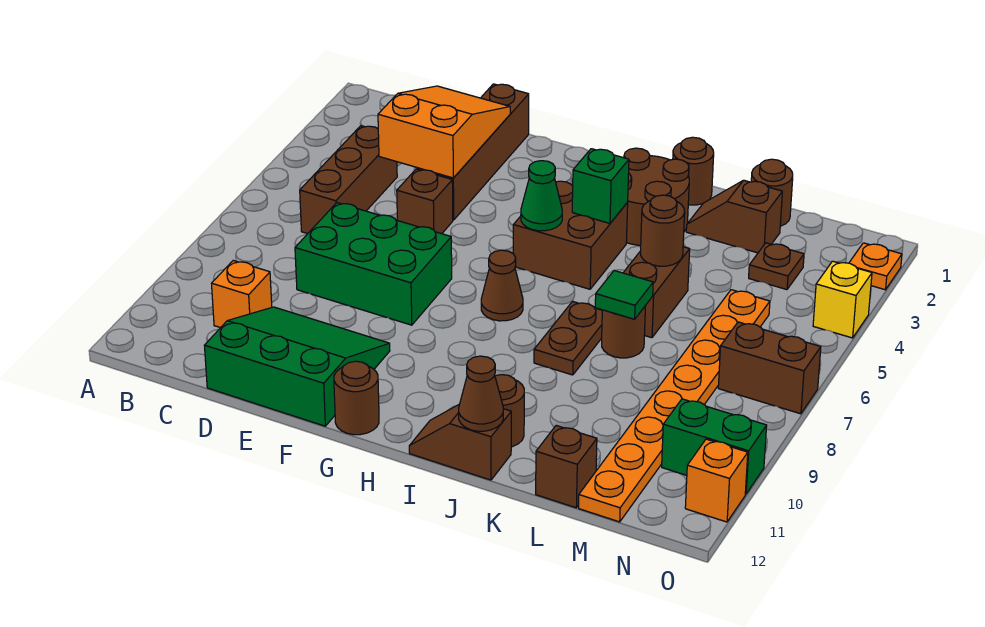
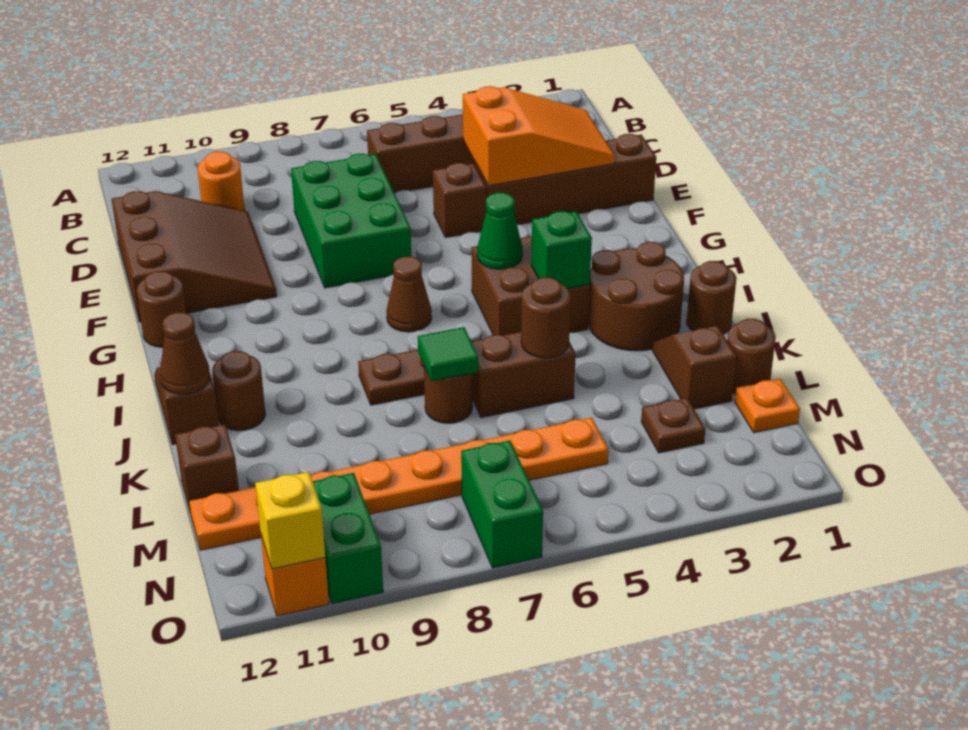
orange 1x1 brick [212,261,272,328] -> orange 1x1 round brick [198,152,245,211]
green 3x3 slope [204,307,390,426] -> brown 3x3 slope [112,191,277,322]
brown 1x2 brick [718,322,821,414] -> green 1x2 brick [461,441,543,568]
orange 1x1 plate [849,243,902,290] -> orange 1x1 plate moved to [735,379,800,433]
yellow 1x1 brick [813,261,872,338] -> yellow 1x1 brick moved to [255,472,325,569]

